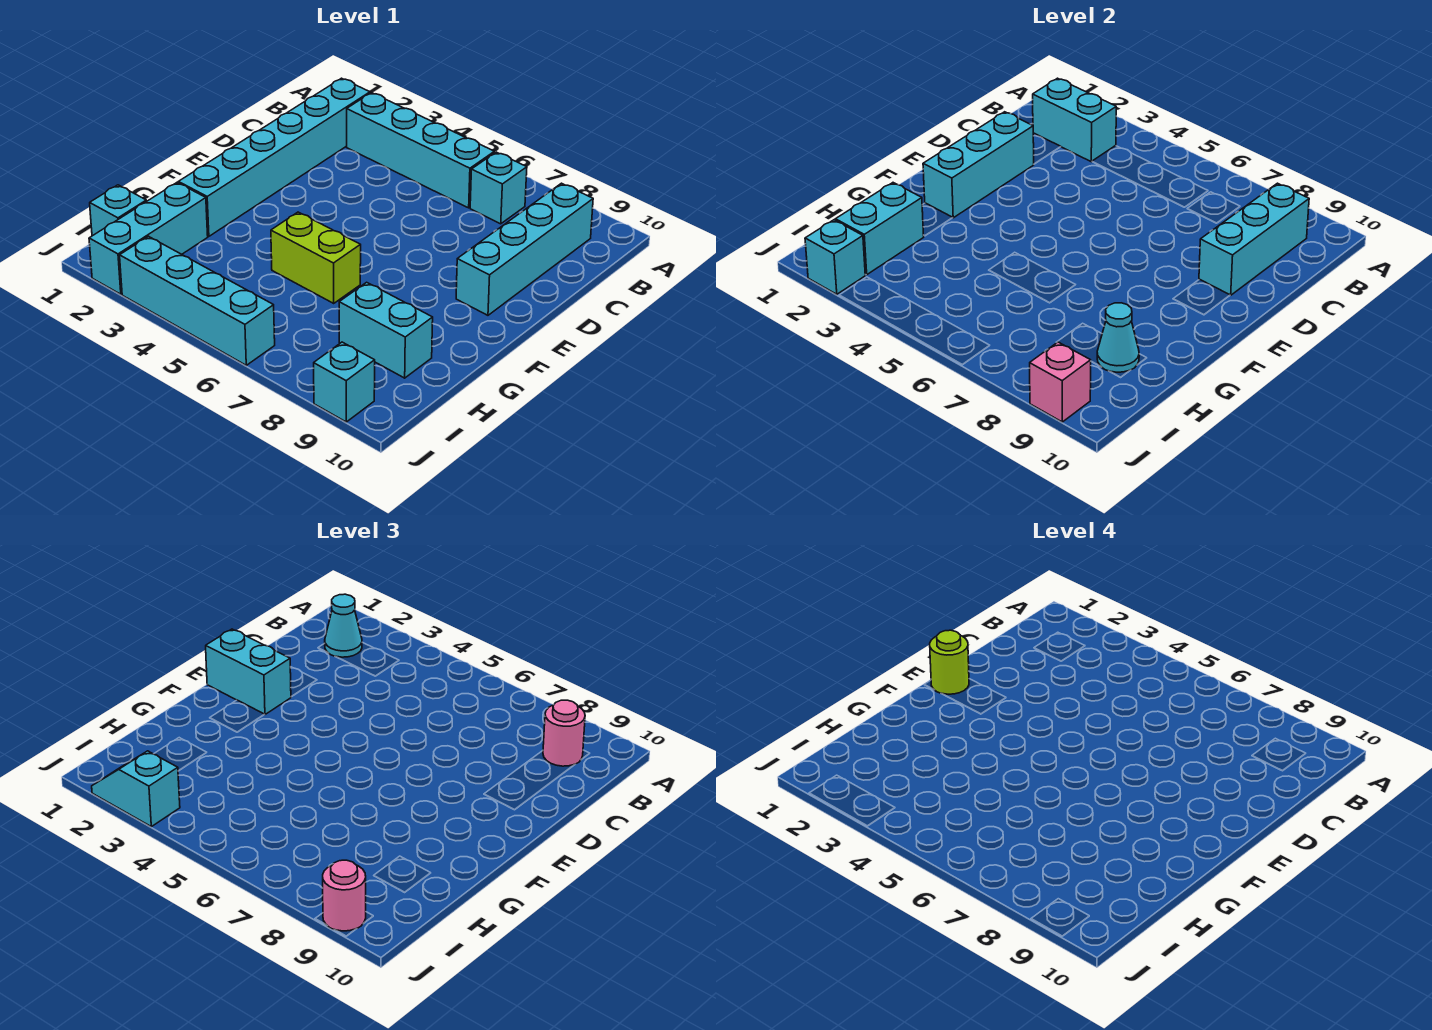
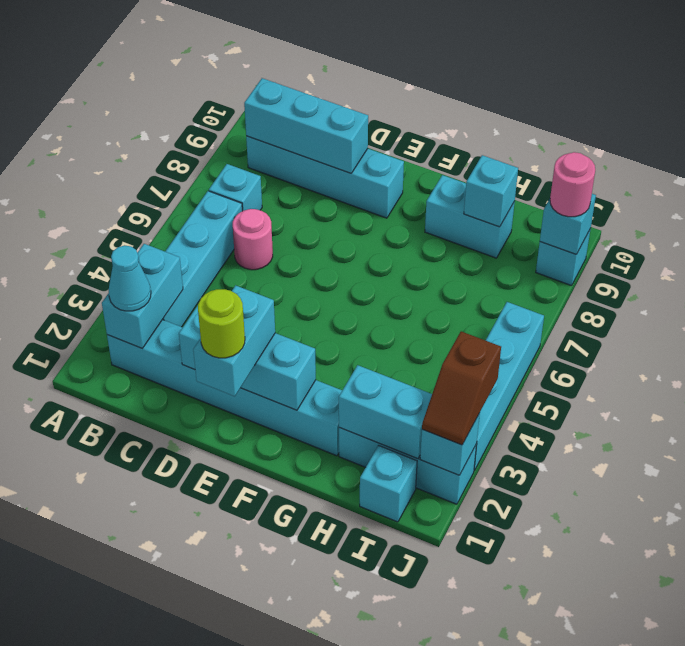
pink 1x1 round brick [543,700,585,766] -> pink 1x1 round brick moved to [233,209,273,270]
lime 1x2 brick [271,212,361,303] -> none
cyan 1x2 brick [339,282,433,378] -> cyan 1x2 brick turned to [425,175,515,258]
cyan 1x1 cone [1097,303,1139,372] -> cyan 1x1 brick [464,155,518,227]
cyan 1x2 slope [92,751,180,827] -> brown 1x2 slope [422,331,501,445]
pink 1x1 brick [1030,342,1091,422] -> cyan 1x1 brick [540,194,596,254]

